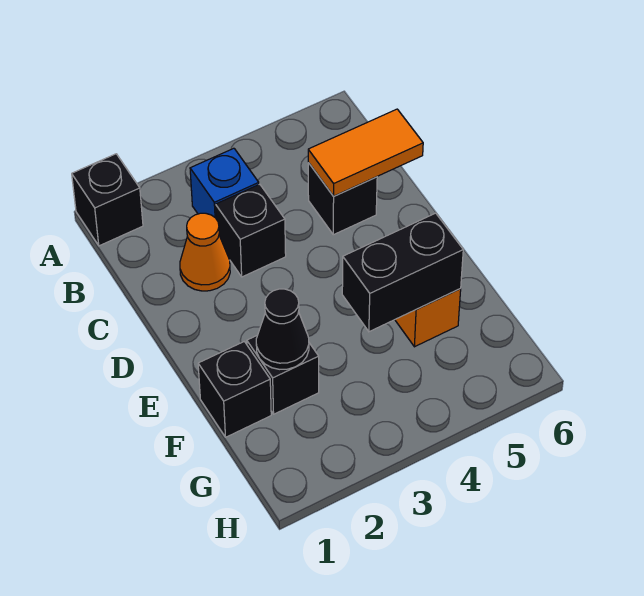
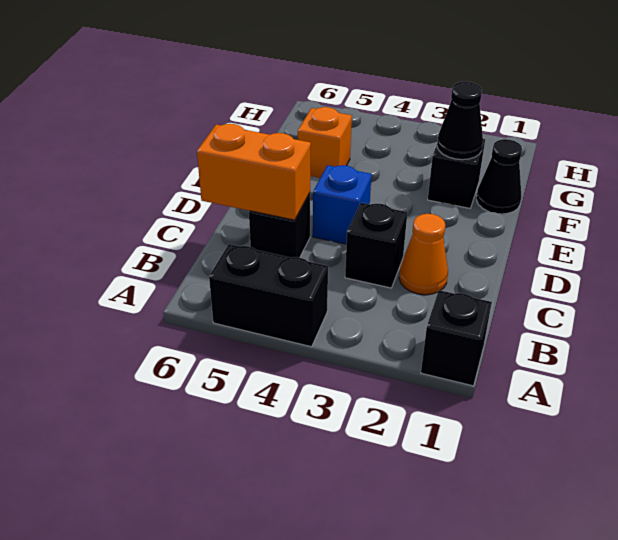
blue 1x1 brick [190,148,259,218] -> blue 1x1 brick moved to [313,165,371,244]
orange 1x2 tile [308,109,423,196] -> orange 1x2 brick [197,124,311,220]
black 1x1 brick [198,342,271,437] -> black 1x1 cone [477,139,522,214]
black 1x2 brick [342,213,463,332] -> black 1x2 brick moved to [209,244,328,347]

